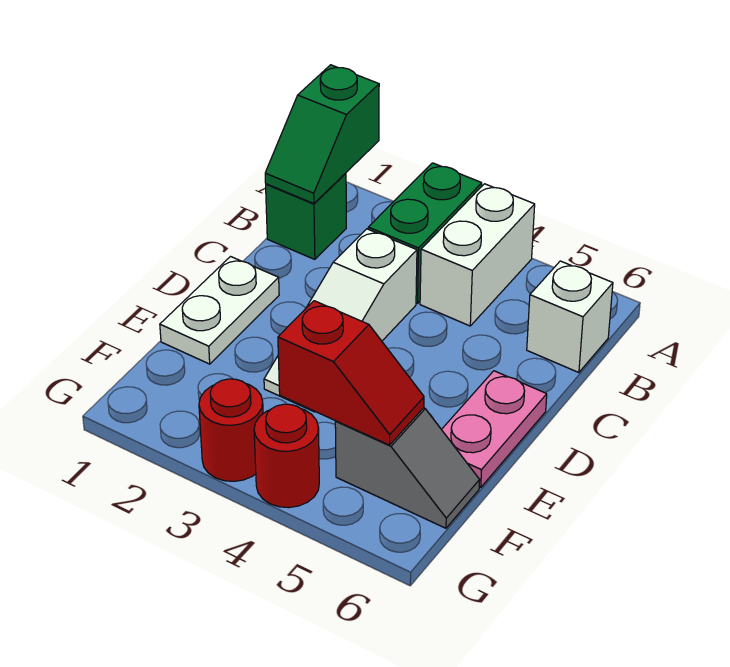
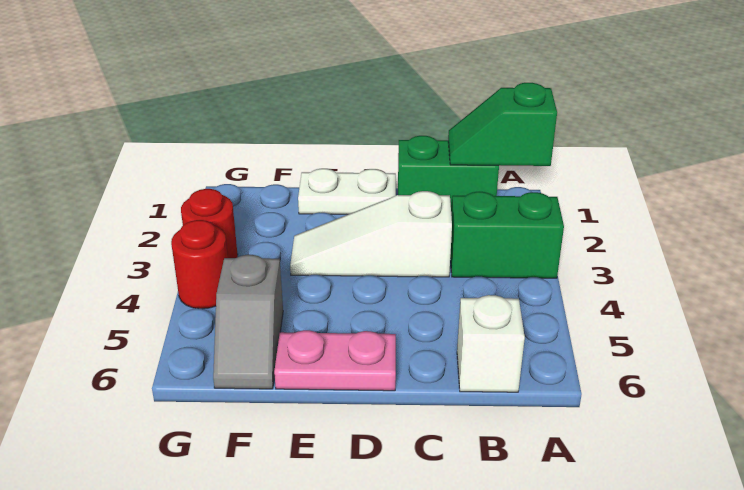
white 1x2 brick [420,184,535,326] -> none
green 1x1 brick [266,173,346,259] -> green 1x2 brick [398,136,499,214]
red 1x2 slope [278,301,424,445] -> none

